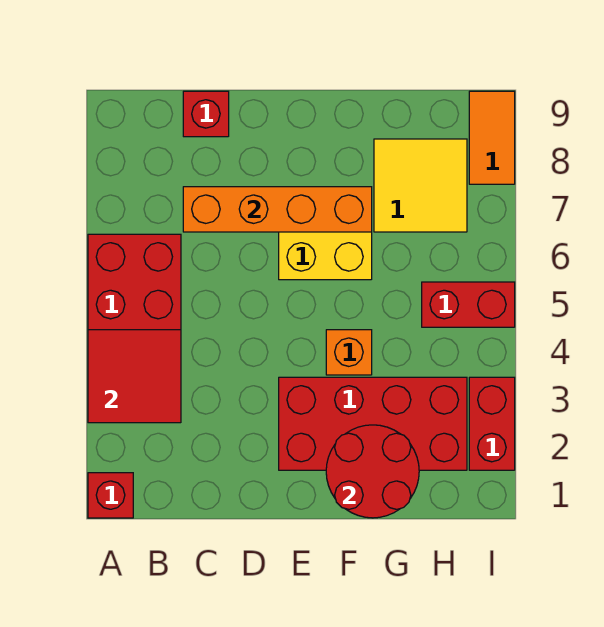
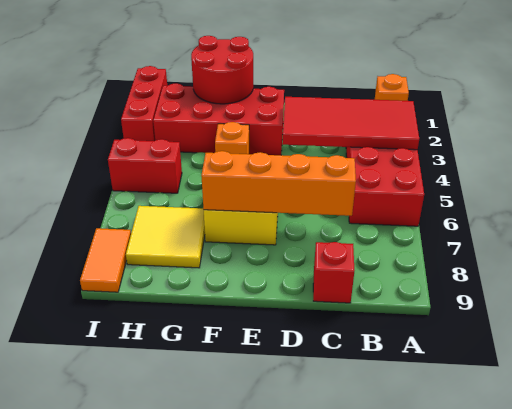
red 1x1 brick [88,473,133,518] -> orange 1x1 brick [375,74,409,101]
red 2x2 tile [88,330,181,423] -> red 2x4 tile [282,97,419,150]
red 1x2 brick [469,377,515,470] -> red 1x3 brick [121,66,167,141]

